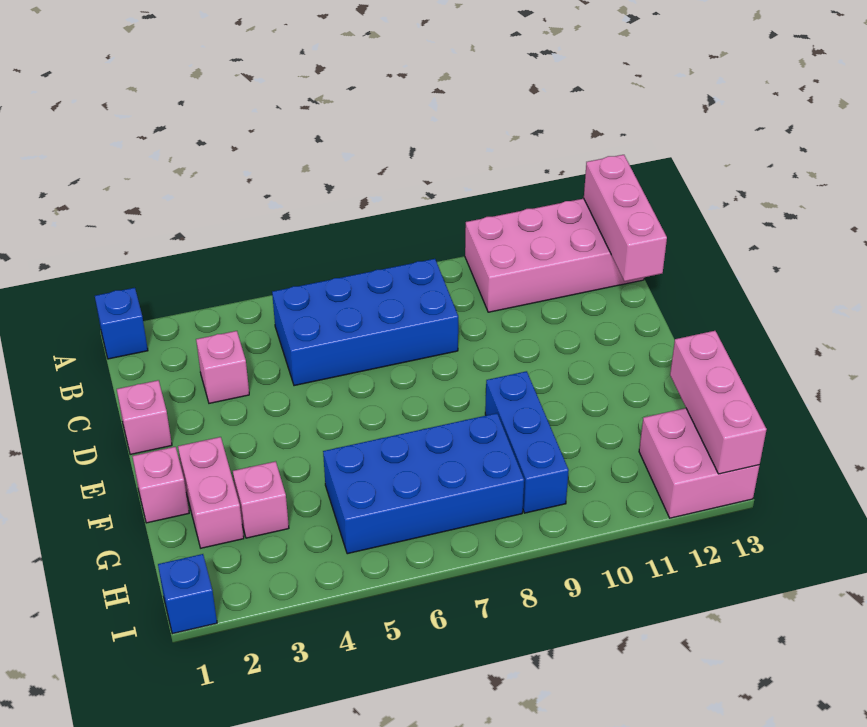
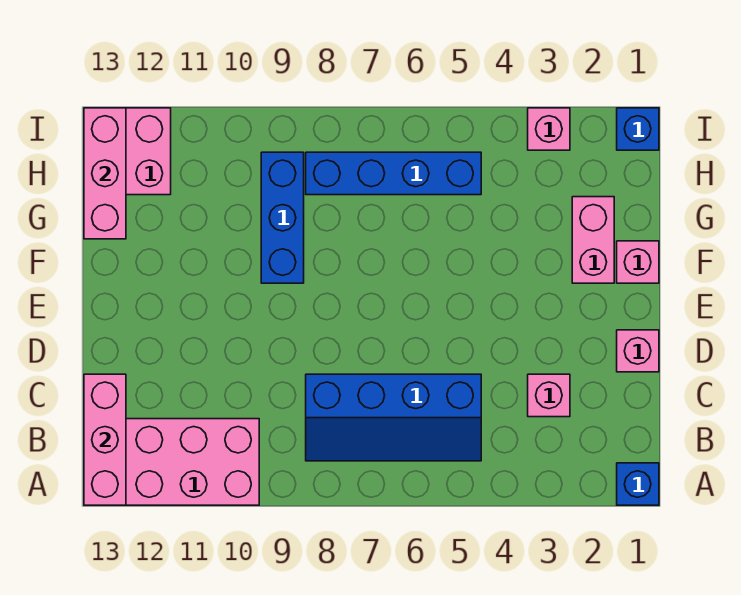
blue 2x4 brick [272,259,458,386] -> blue 2x4 slope [306,374,481,461]
pink 1x1 brick [233,461,289,538] -> pink 1x1 brick moved to [528,108,570,150]
blue 2x4 brick [323,413,524,554] -> blue 1x4 brick [306,152,481,195]

